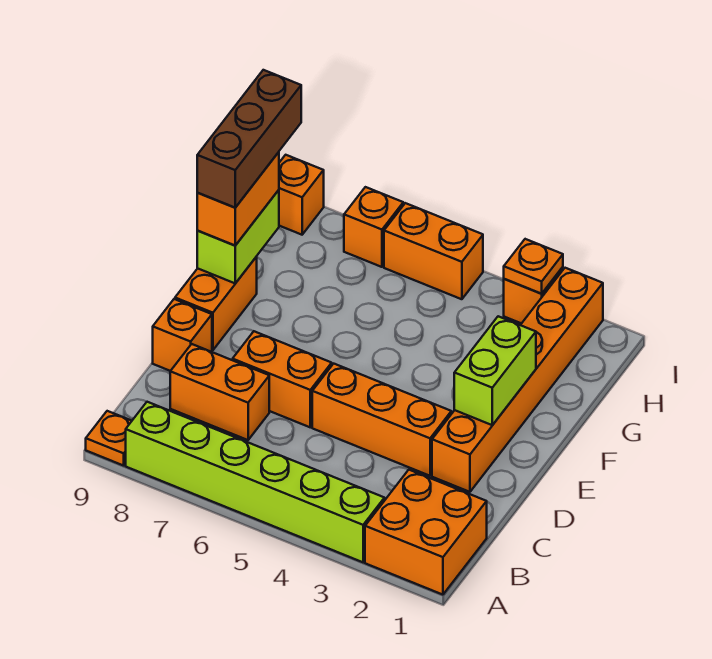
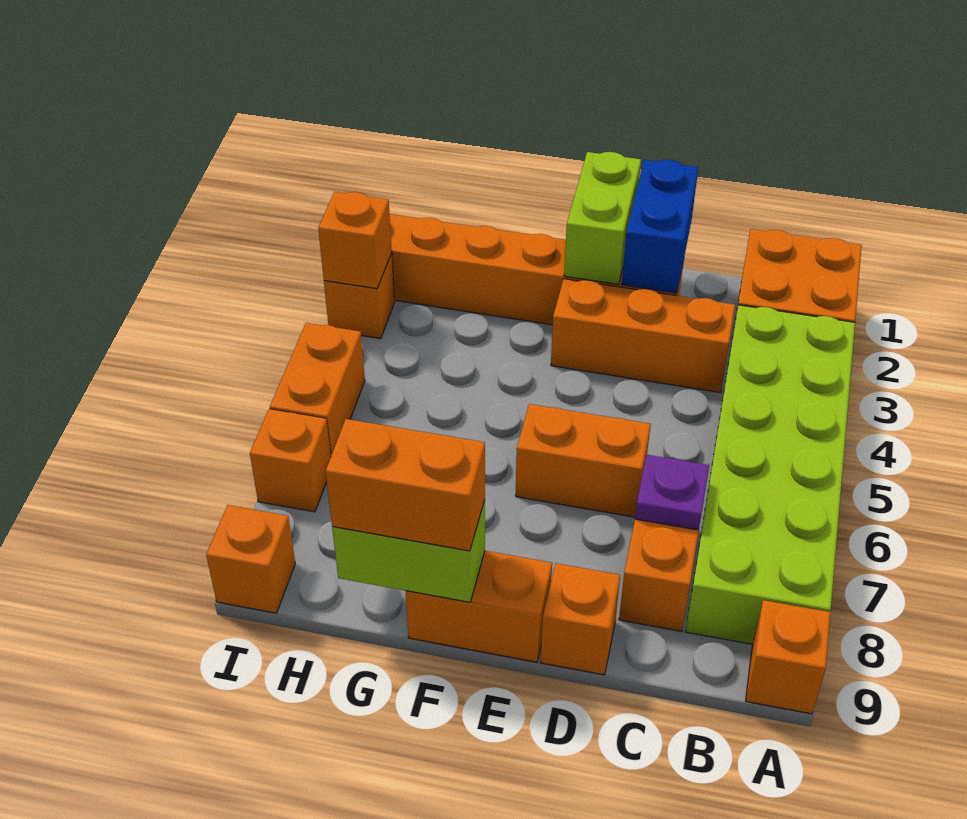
lime 1x6 brick [126,402,384,562] -> lime 2x6 brick [685,305,855,644]
orange 1x1 plate [86,411,132,466] -> orange 1x1 brick [746,600,830,714]
none -> purple 1x1 plate [635,455,709,530]
none -> blue 1x2 brick [622,160,698,293]
orange 1x3 brick [312,364,451,476] -> orange 1x3 brick turned to [551,279,735,393]
orange 1x2 brick [233,331,332,427] -> orange 1x2 brick turned to [516,404,651,517]
lime 1x2 brick [454,316,536,425] -> lime 1x2 brick turned to [564,152,641,284]
brown 1x3 brick [197,70,301,208] -> none
orange 1x1 plate [504,239,563,294] -> orange 1x1 brick [318,192,392,289]

